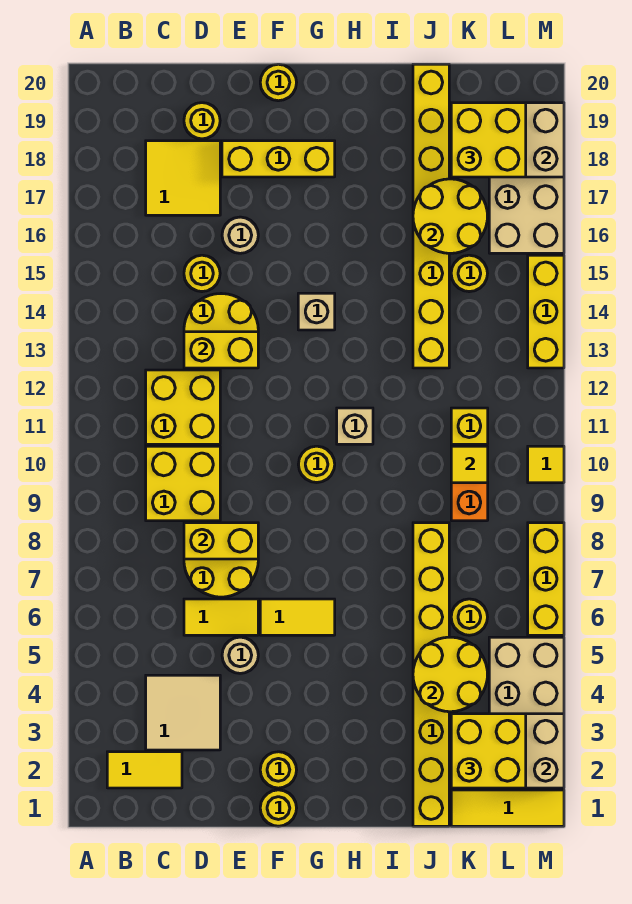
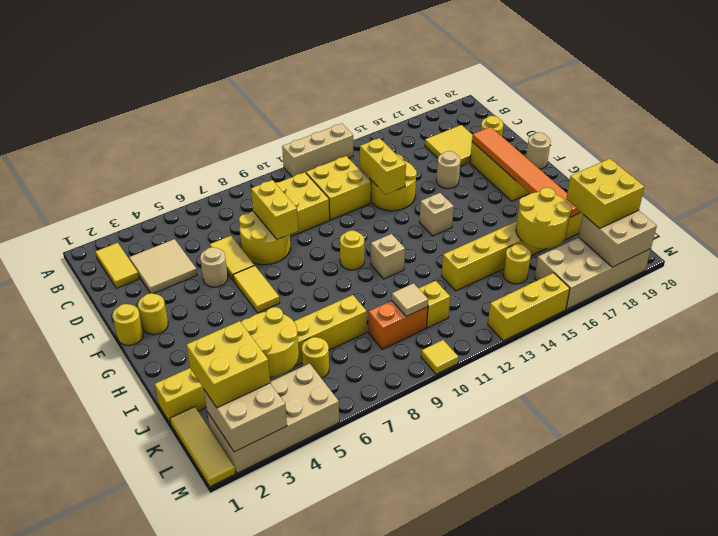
none -> tan 1x3 brick [282,123,353,177]
yellow 1x1 round brick [184,255,220,292] -> none
none -> orange 1x6 tile [472,127,580,218]
yellow 1x1 round brick [260,64,297,101] -> tan 1x1 round brick [526,132,551,169]
yellow 1x1 tile [451,446,488,483] -> tan 1x1 tile [392,283,428,317]
yellow 1x3 brick [528,523,564,635] -> none

